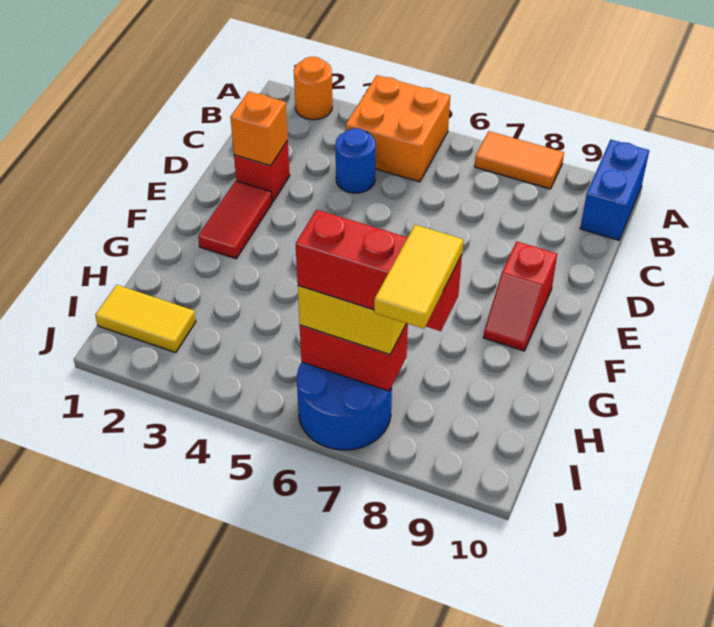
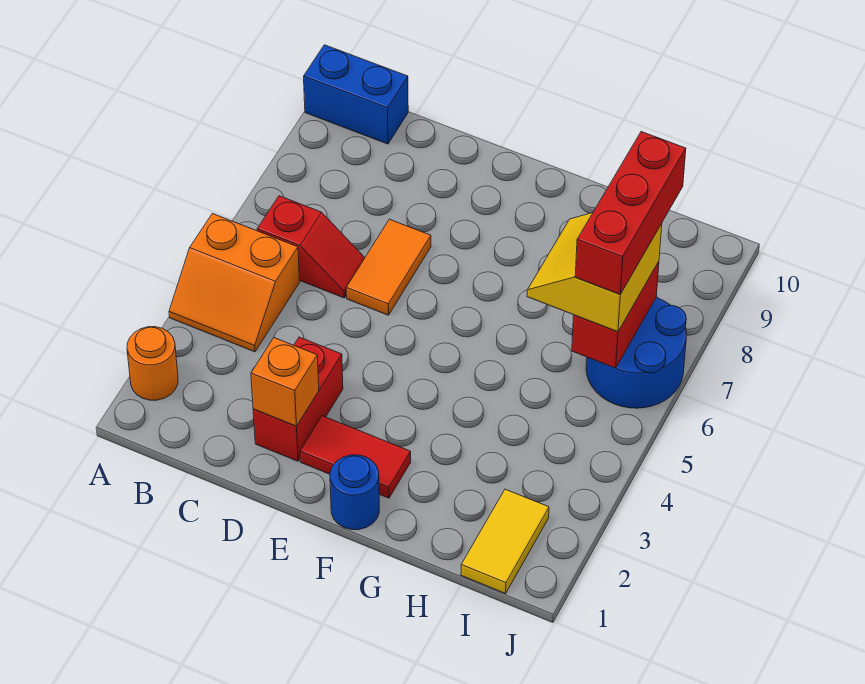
orange 2x2 brick [346,75,450,182] -> orange 2x2 slope [169,214,300,352]
orange 1x2 tile [475,131,564,189] -> orange 1x2 tile moved to [346,219,431,315]
blue 1x1 round brick [336,128,376,193] -> blue 1x1 round brick moved to [330,455,379,530]
red 1x1 brick [234,141,290,202] -> red 1x2 brick [253,337,343,461]
red 1x2 slope [483,242,557,351] -> red 1x2 slope moved to [257,196,365,298]
yellow 1x2 tile [374,225,463,329] -> none

